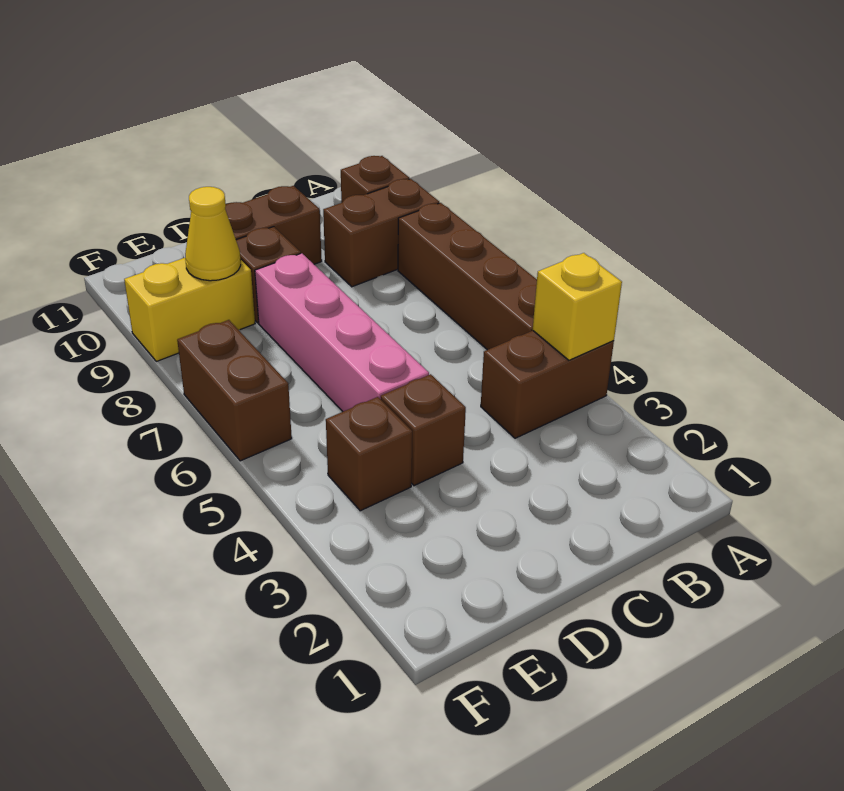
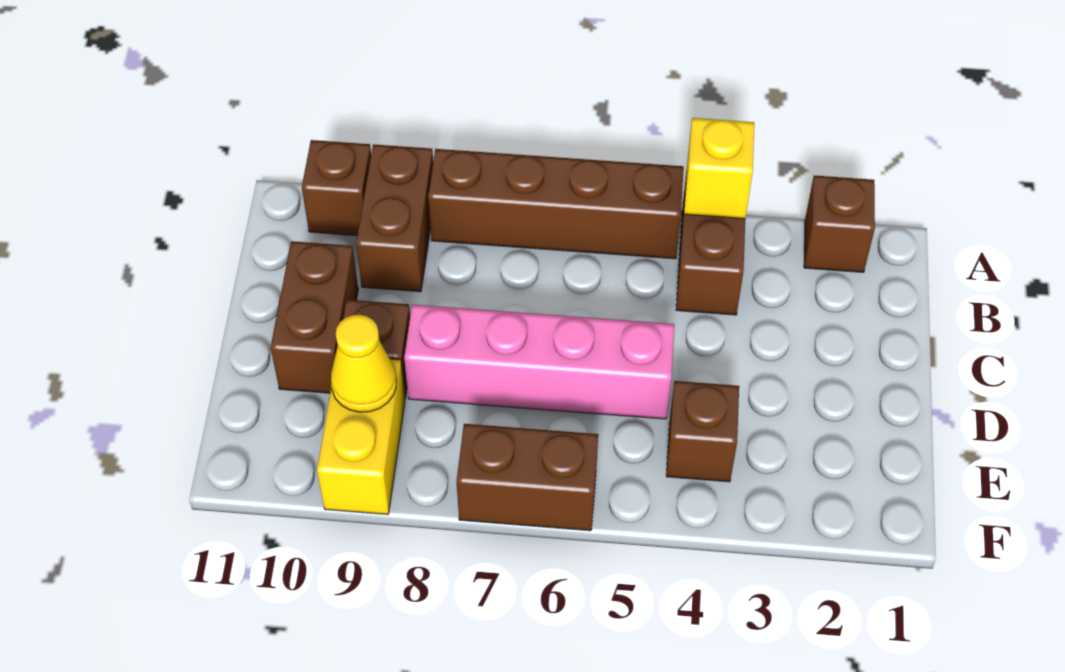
brown 1x1 brick [381,374,466,486] -> brown 1x1 brick moved to [804,176,875,272]

